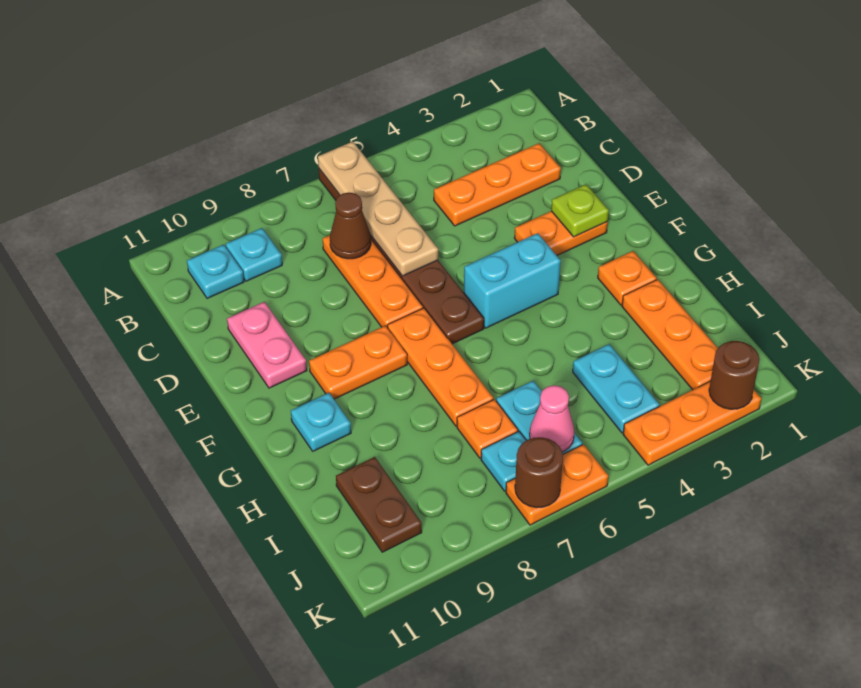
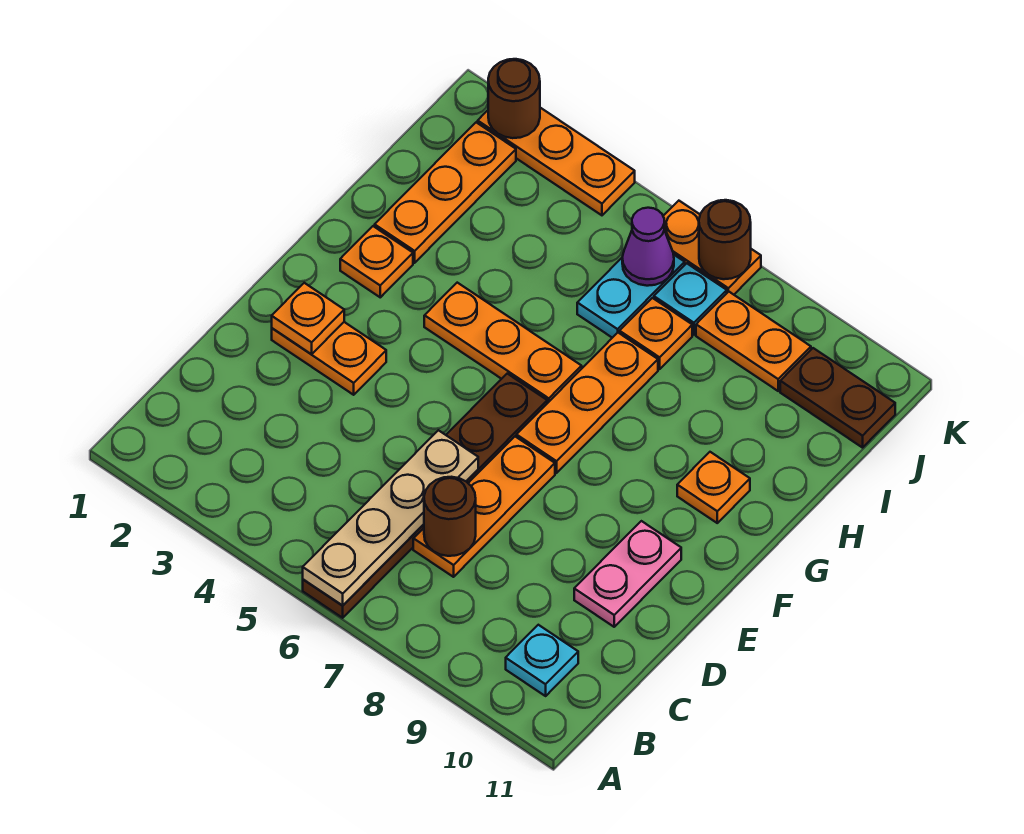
cyan 1x1 plate [226,228,282,281] -> none
orange 1x3 plate [434,143,561,226] -> orange 1x3 plate moved to [424,283,582,403]
brown 1x1 cone [330,192,371,259] -> brown 1x1 round brick [424,477,476,556]
lime 1x1 plate [551,184,609,237] -> orange 1x1 plate [272,283,344,354]
cyan 1x2 brick [464,233,561,328] -> none
orange 1x2 plate [309,326,407,399] -> orange 1x2 plate moved to [696,292,811,391]
cyan 1x1 plate [291,393,351,451] -> orange 1x1 plate [677,452,750,523]
cyan 1x2 plate [573,344,659,433] -> none
brown 1x2 plate [336,457,422,552] -> brown 1x2 plate turned to [780,348,895,448]
pink 1x1 cone [530,385,574,452] -> purple 1x1 cone [622,208,674,286]

